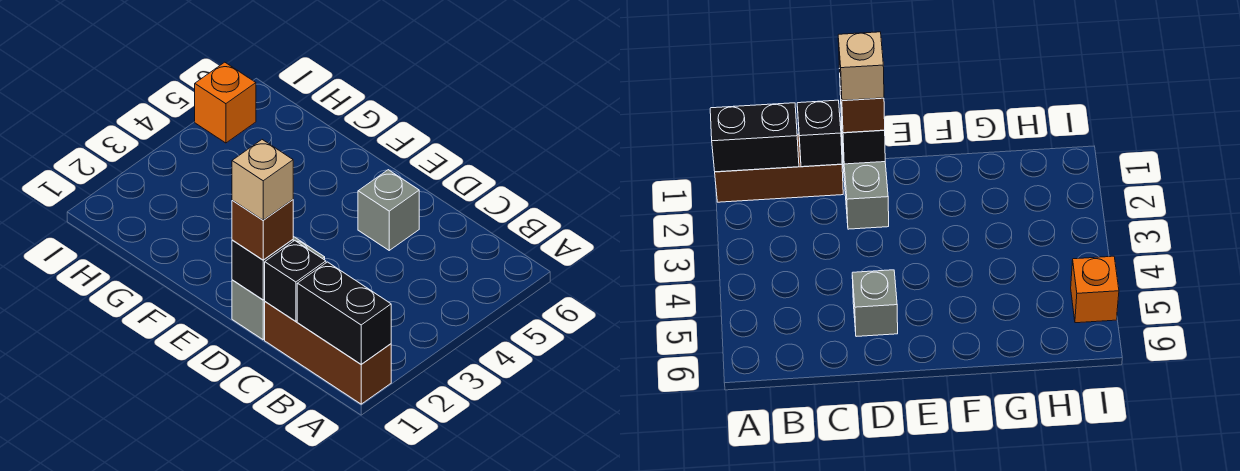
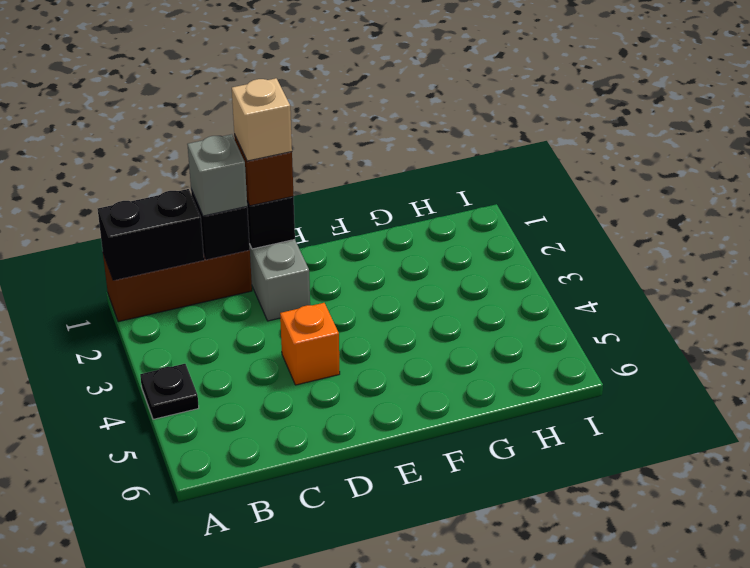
none -> black 1x1 plate [140,364,199,419]
grey 1x1 brick [358,170,419,250] -> grey 1x1 brick moved to [187,134,247,216]
orange 1x1 brick [195,62,256,143] -> orange 1x1 brick moved to [280,303,340,385]

